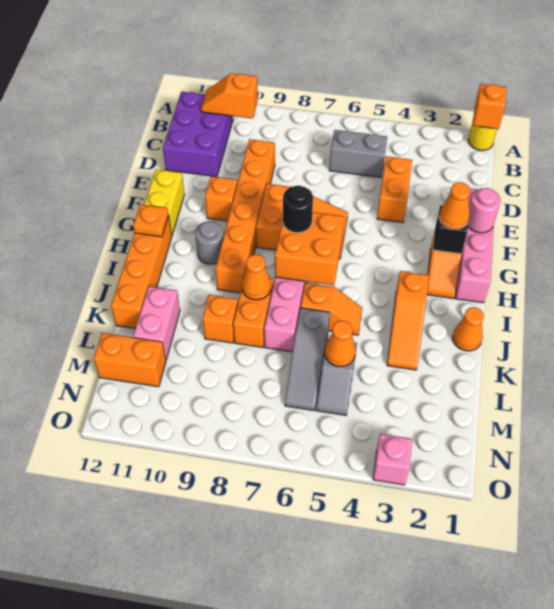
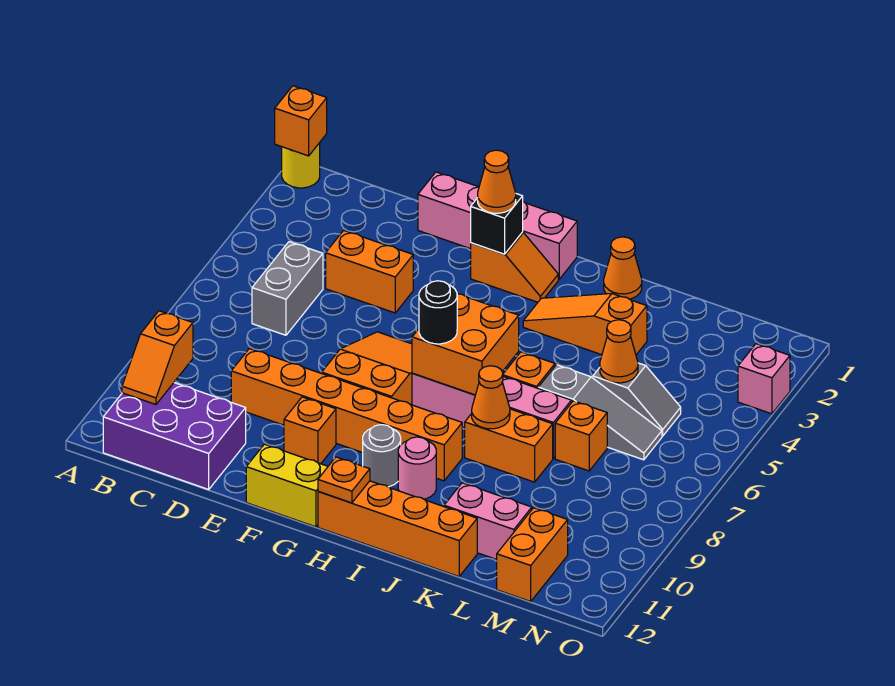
pink 1x1 round brick [468,188,501,233] -> pink 1x1 round brick moved to [398,437,436,499]
orange 1x3 slope [387,271,429,370] -> orange 1x3 slope turned to [523,294,647,355]
orange 1x1 brick [202,295,238,343] -> orange 1x1 brick moved to [555,401,607,471]

